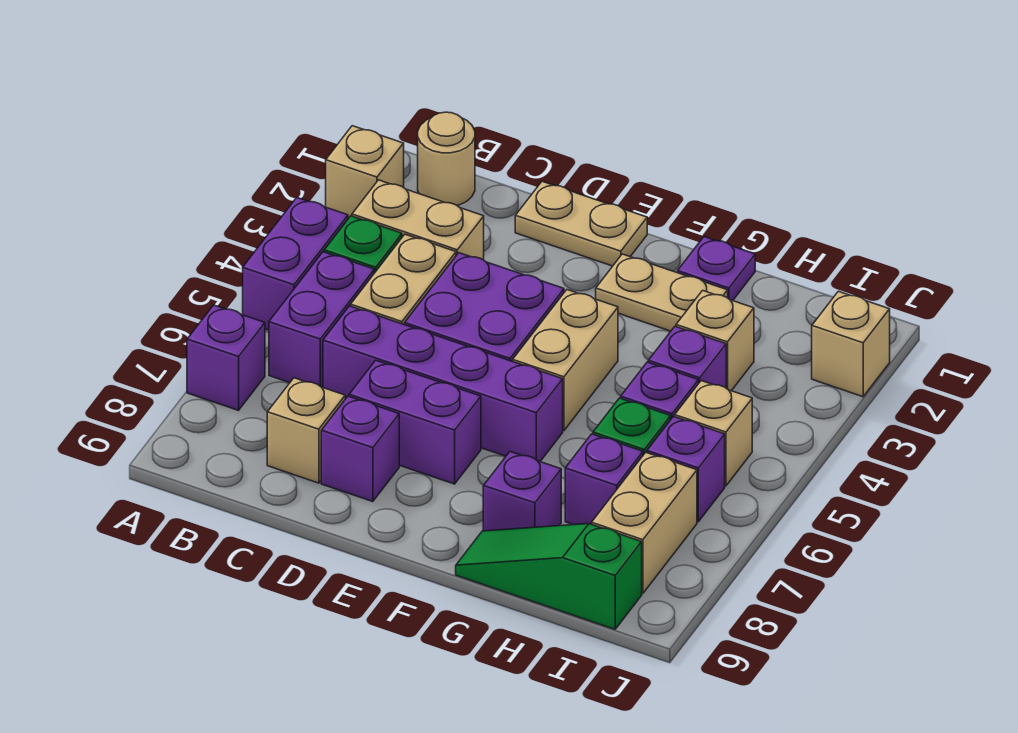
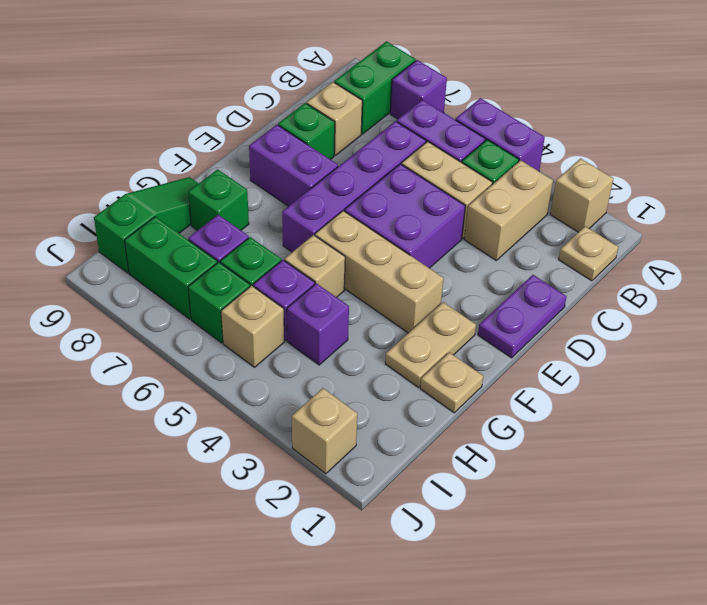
none -> green 1x2 brick [334,42,416,134]
tan 1x1 round brick [418,112,475,205] -> tan 1x1 plate [559,226,618,281]
tan 1x2 plate [515,181,647,266] -> purple 1x2 plate [478,275,567,358]
purple 1x2 brick [349,360,481,484] -> purple 1x2 brick turned to [249,125,338,206]
purple 1x1 brick [321,396,399,502] -> green 1x1 brick [278,103,335,160]
tan 1x2 brick [513,290,618,431] -> tan 1x3 brick [315,211,444,333]
purple 1x1 plate [678,237,755,301] -> tan 1x1 plate [420,352,483,413]
purple 1x1 brick [483,452,561,531] -> green 1x1 brick [188,169,249,231]
tan 1x1 brick [676,290,754,391] -> tan 1x1 brick moved to [284,235,345,297]
purple 1x1 brick [647,417,725,522] -> green 1x1 brick [188,262,250,343]
tan 1x2 brick [592,453,697,594] -> green 1x2 brick [125,217,217,319]

